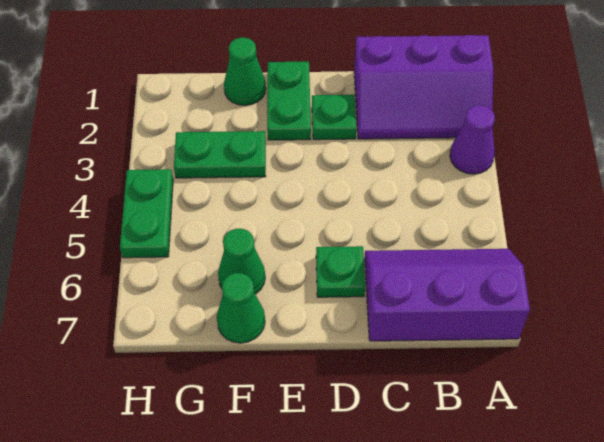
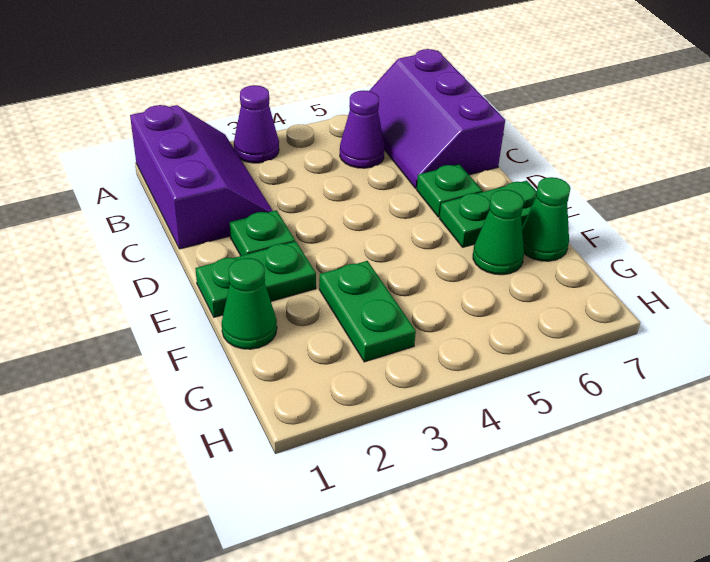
none -> purple 1x1 cone [340,90,385,168]
green 1x2 plate [120,169,173,258] -> green 1x2 plate moved to [439,181,537,247]

